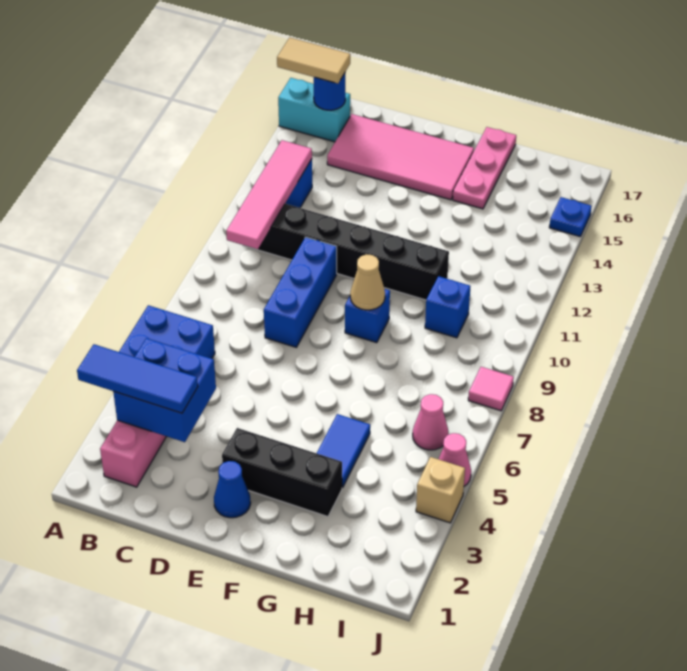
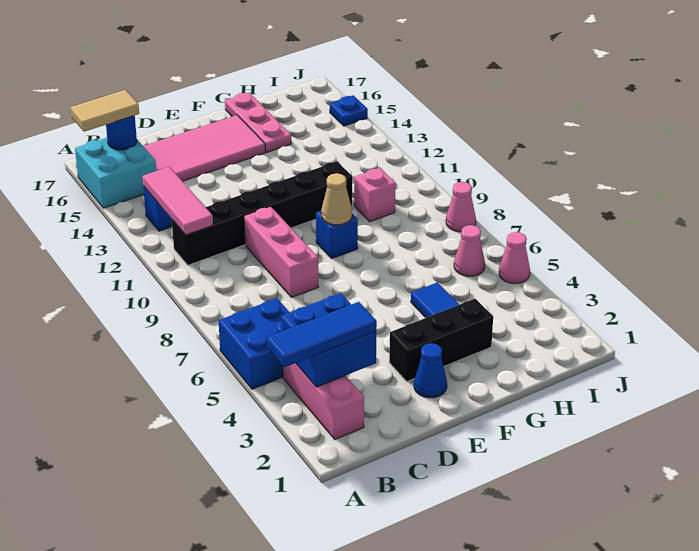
cyan 1x2 brick [278,78,350,142] -> cyan 2x2 brick [75,138,156,208]
pink 1x4 tile [226,140,312,249] -> pink 1x3 tile [142,167,213,235]
blue 1x3 brick [264,237,337,347] -> pink 1x3 brick [244,206,318,297]
blue 1x1 brick [425,276,471,338] -> pink 1x1 brick [354,168,396,222]
tan 1x1 brick [416,457,465,523] -> none
pink 1x1 tile [468,367,514,411] -> pink 1x1 cone [446,182,476,232]

